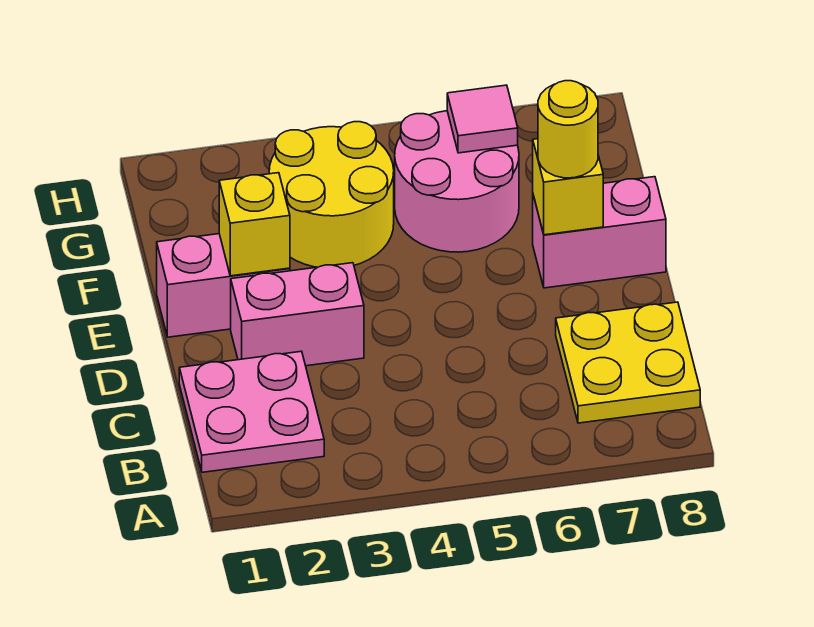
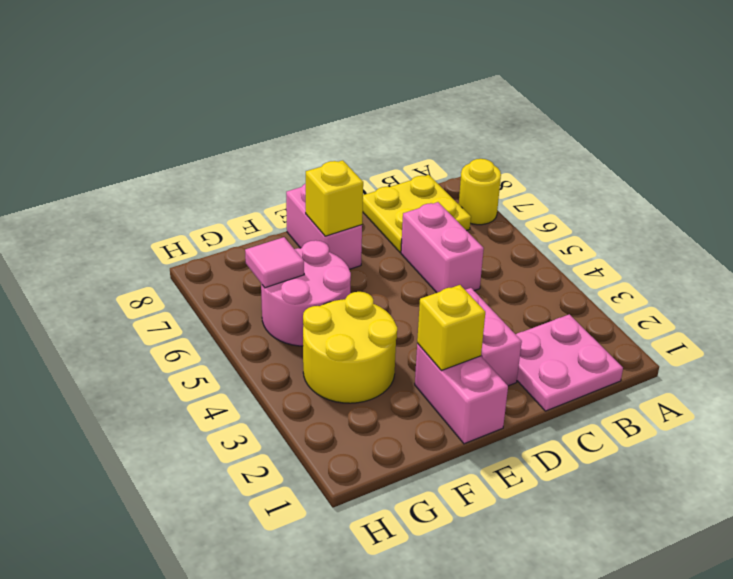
none -> pink 1x2 brick [401,202,484,293]
yellow 1x1 round brick [538,81,598,178] -> yellow 1x1 round brick moved to [459,159,501,225]

